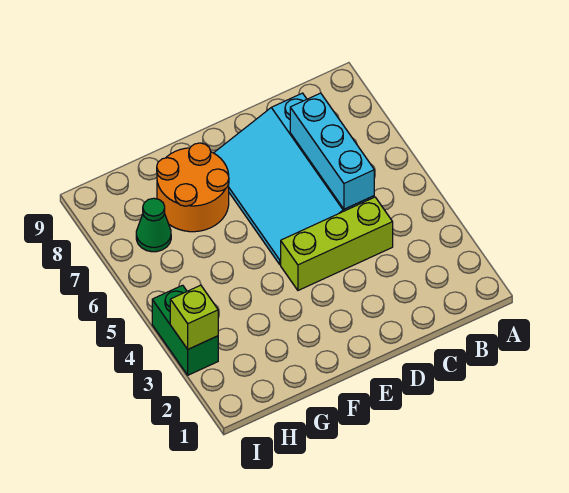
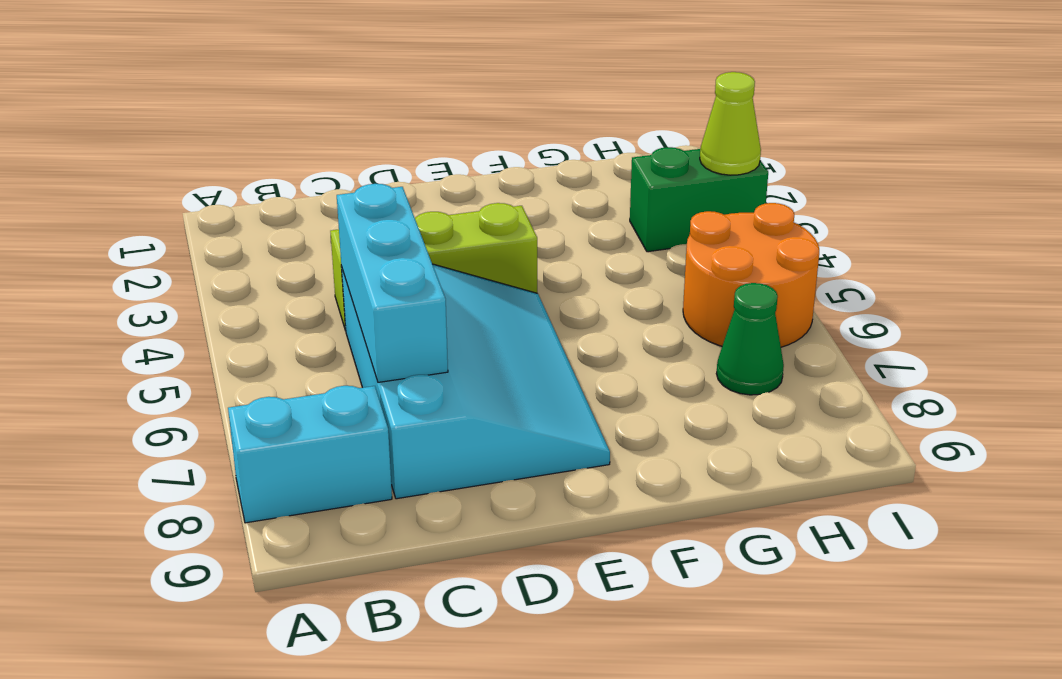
none -> cyan 1x2 brick [228,386,392,523]
orange 2x2 round brick [157,143,229,232] -> orange 2x2 round brick moved to [683,203,819,347]
green 1x2 brick [152,285,218,375] -> green 1x2 brick turned to [630,147,768,252]
lime 1x1 brick [170,285,218,349] -> lime 1x1 cone [700,72,761,175]

